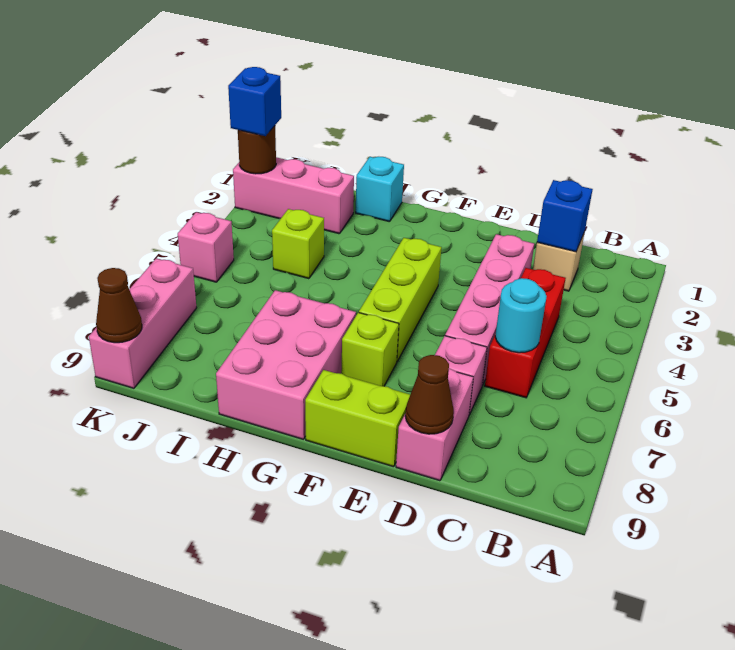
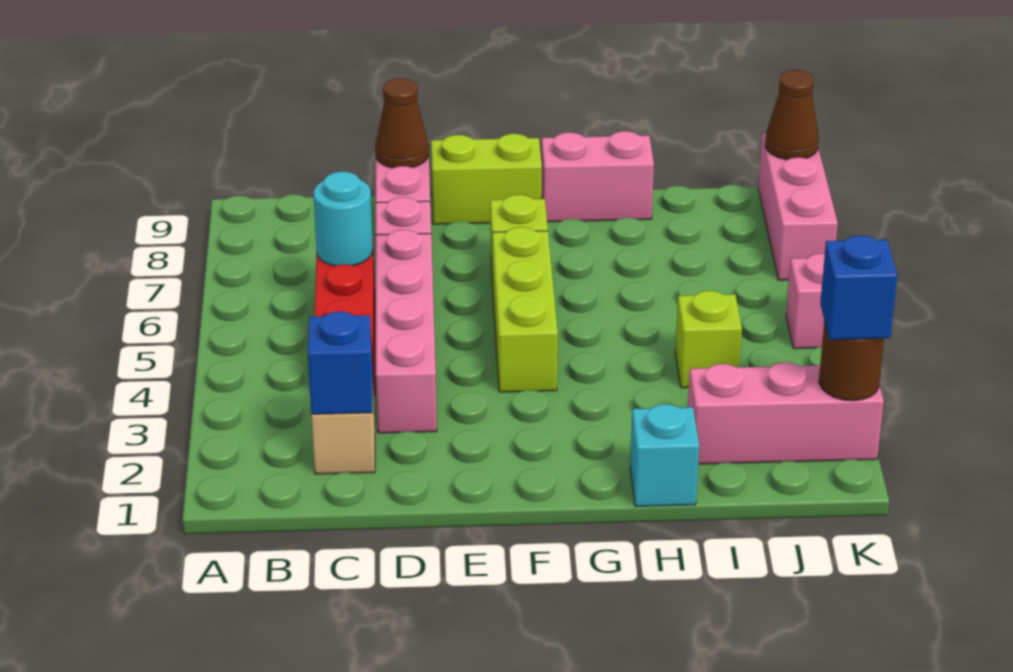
pink 2x3 brick [216,290,356,439] -> pink 1x2 brick [541,131,654,222]

